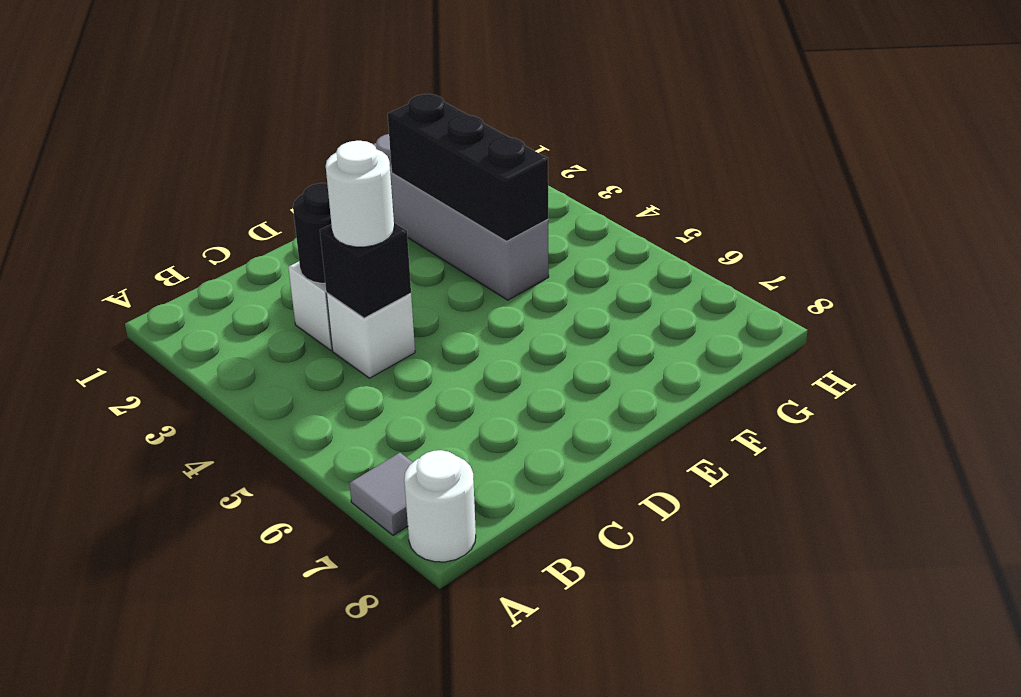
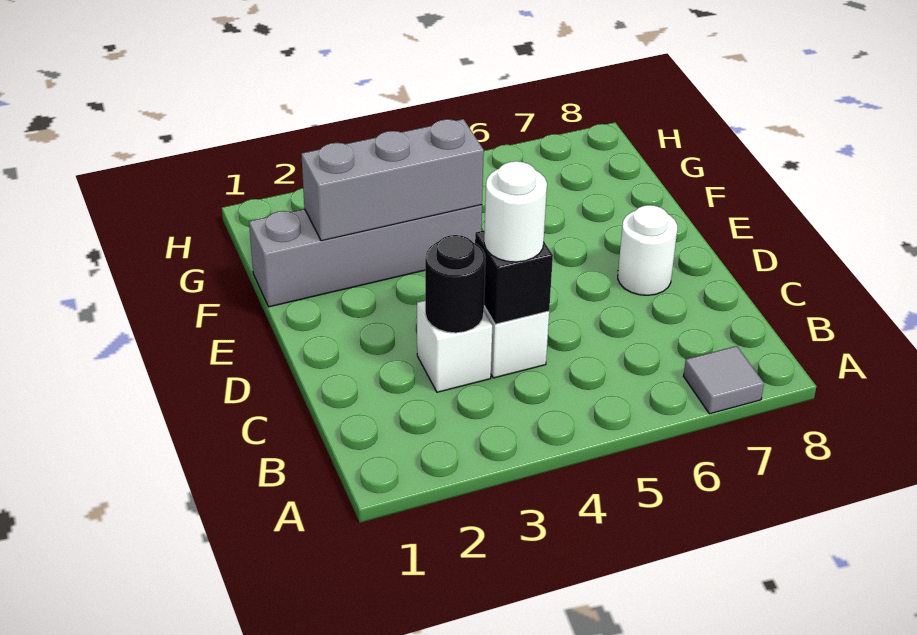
white 1x1 round brick [404,450,476,562] -> white 1x1 round brick moved to [618,205,677,295]
black 1x3 brick [388,94,548,241] -> grey 1x3 brick [301,119,484,241]

